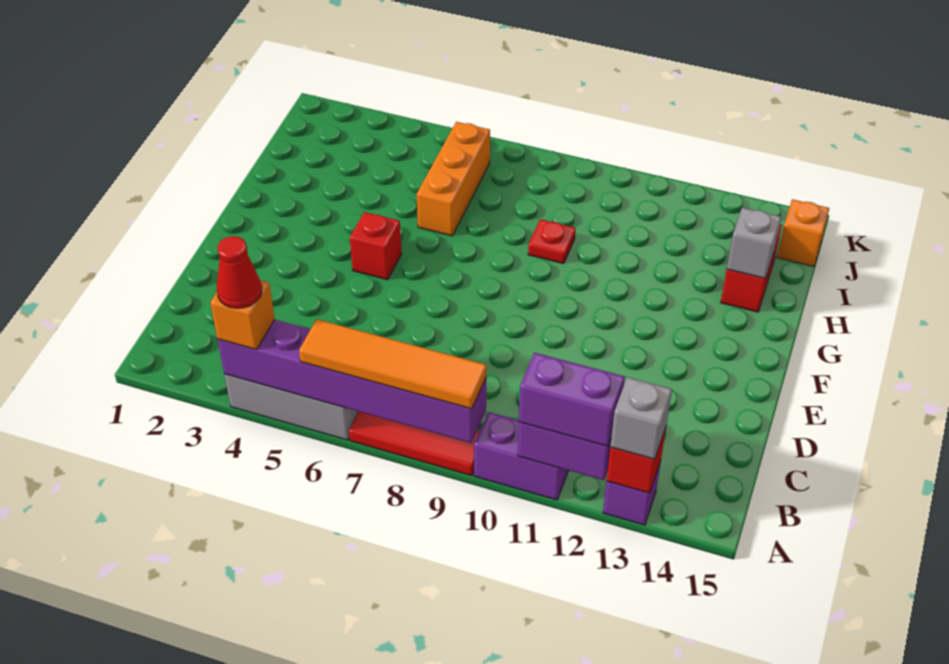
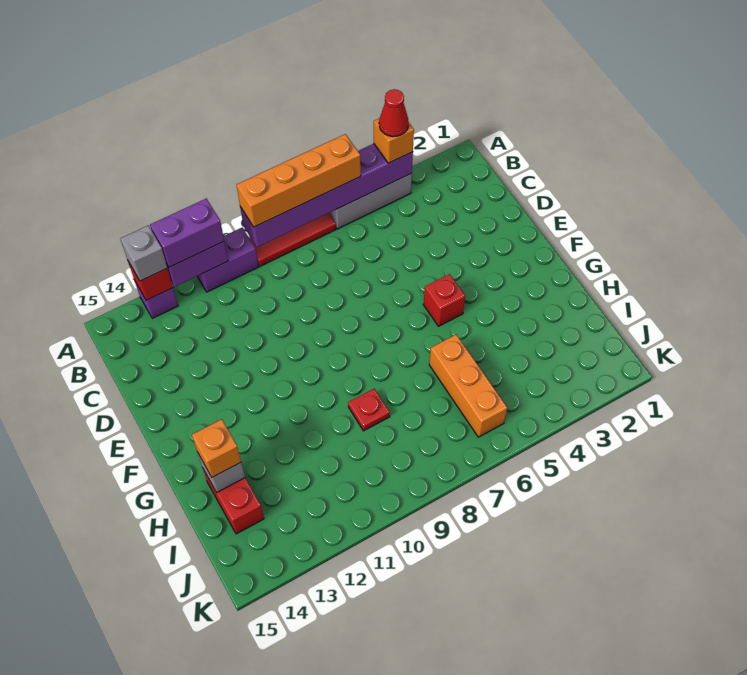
orange 1x4 tile [299,319,487,409] -> orange 1x4 brick [237,134,361,227]
orange 1x1 brick [777,199,829,266] -> orange 1x1 brick moved to [192,419,241,477]

